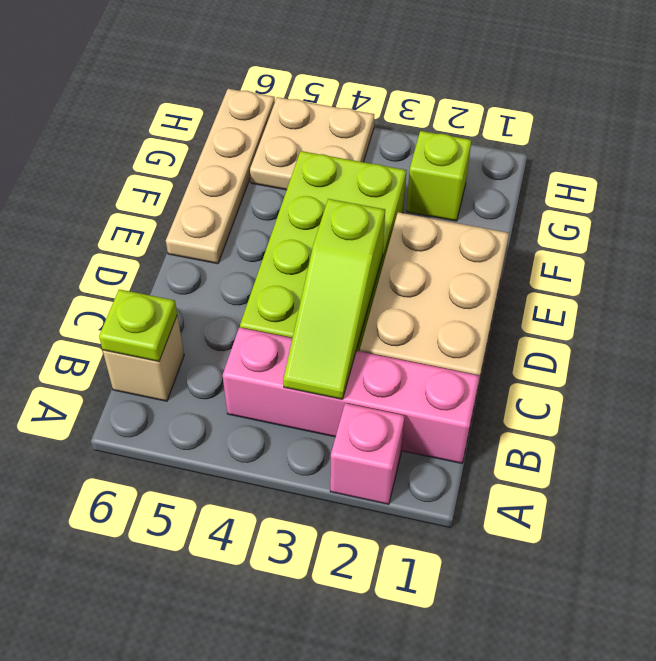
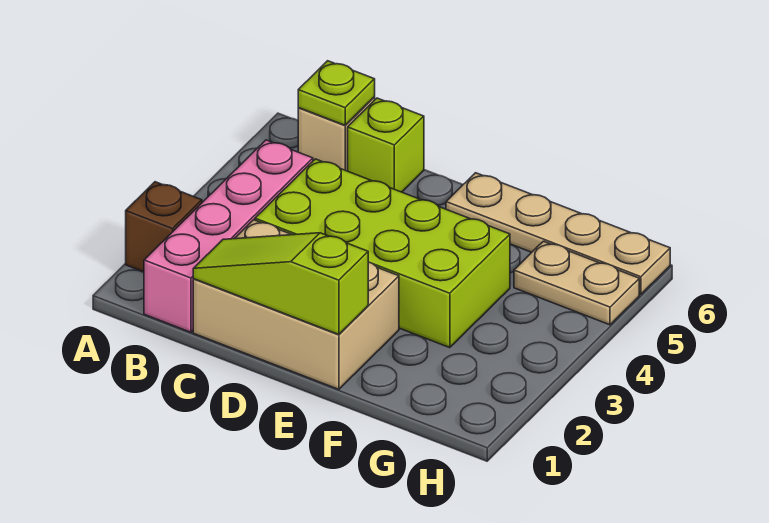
pink 1x1 brick [330,403,405,504] -> brown 1x1 brick [126,182,202,272]
lime 1x3 slope [283,199,385,399] -> lime 1x3 slope moved to [193,233,368,335]
lime 1x1 brick [406,131,472,221] -> lime 1x1 brick moved to [348,98,424,192]
tan 2x2 plate [250,97,374,190] -> tan 1x2 plate [514,241,639,325]

